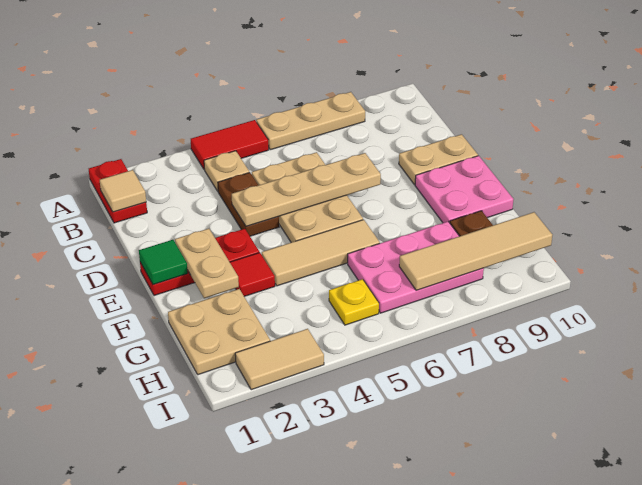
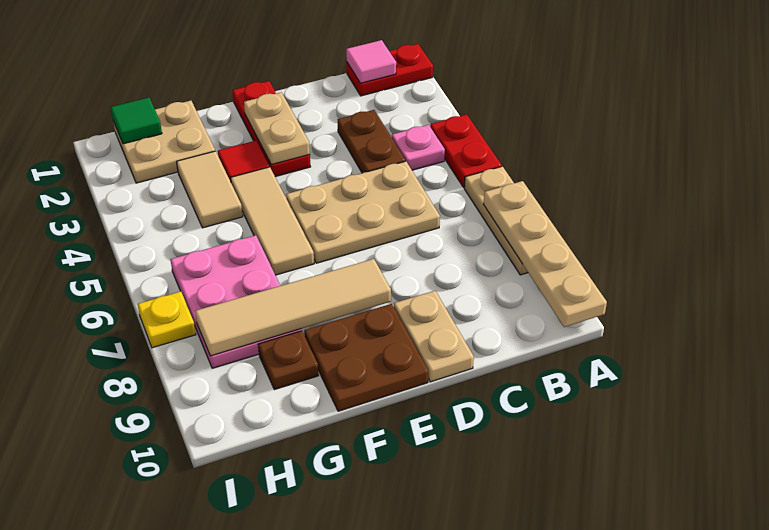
red 1x2 tile [191,120,269,169] -> red 1x2 plate [430,114,502,187]
tan 1x1 tile [100,170,146,212] -> pink 1x1 tile [346,40,396,83]
tan 1x1 plate [204,151,249,191] -> pink 1x1 plate [392,125,445,170]
brown 1x2 plate [218,172,279,236] -> brown 1x2 plate turned to [338,110,405,173]
tan 1x4 plate [232,153,381,226] -> tan 1x4 plate moved to [483,181,607,327]
green 1x1 tile [139,240,188,284] -> green 1x1 tile moved to [111,98,162,144]
tan 1x2 plate [175,229,239,298] -> tan 1x2 plate turned to [244,92,310,165]
pink 2x2 plate [415,156,513,223] -> brown 2x2 plate [304,304,428,411]
yellow 1x1 plate [329,279,379,325] -> yellow 1x1 plate moved to [138,291,196,348]
tan 1x4 tile [399,212,552,290] -> tan 1x4 tile turned to [195,259,391,356]
tan 1x2 tile [235,329,324,390] -> tan 1x2 tile moved to [177,151,243,228]

